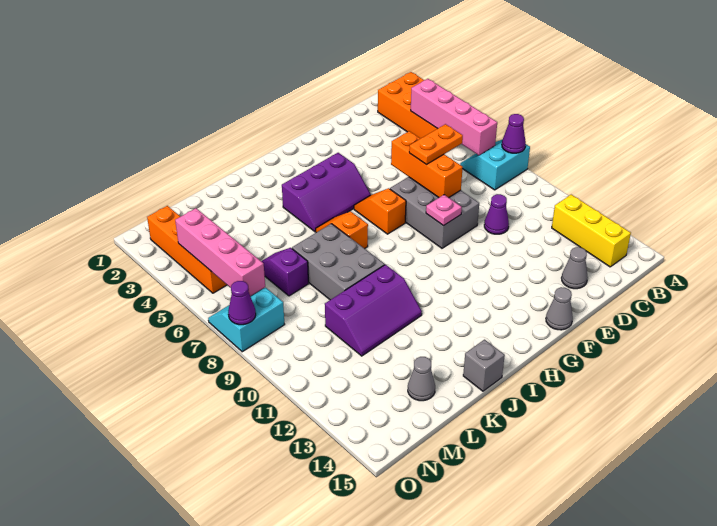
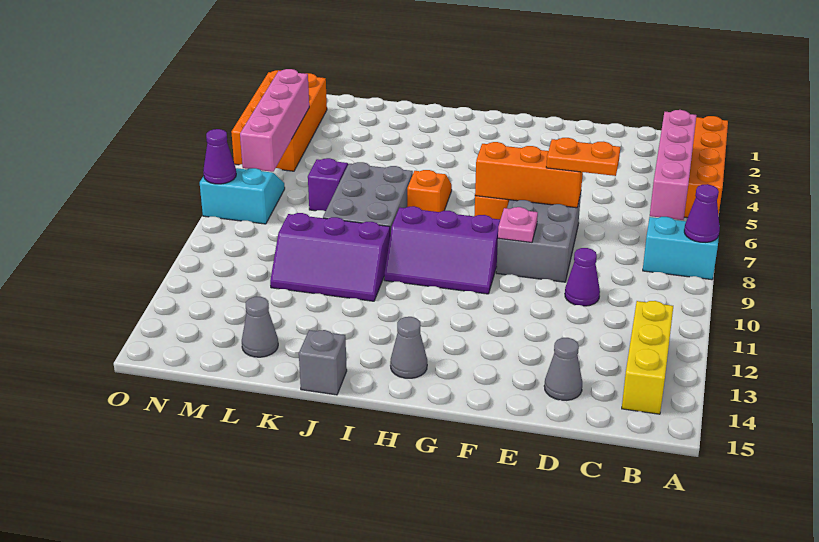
orange 1x3 brick [391,131,463,198] -> orange 1x3 brick turned to [475,142,583,208]
grey 1x1 cone [546,287,573,330] -> grey 1x1 cone moved to [390,317,427,378]
purple 2x3 slope [282,153,371,232] -> purple 2x3 slope moved to [384,206,500,294]
orange 1x4 brick [147,206,227,293] -> orange 2x4 brick [231,70,327,171]

